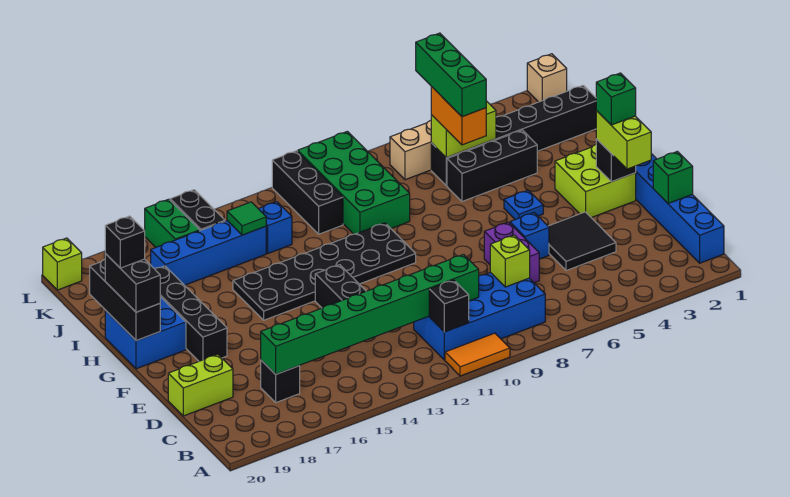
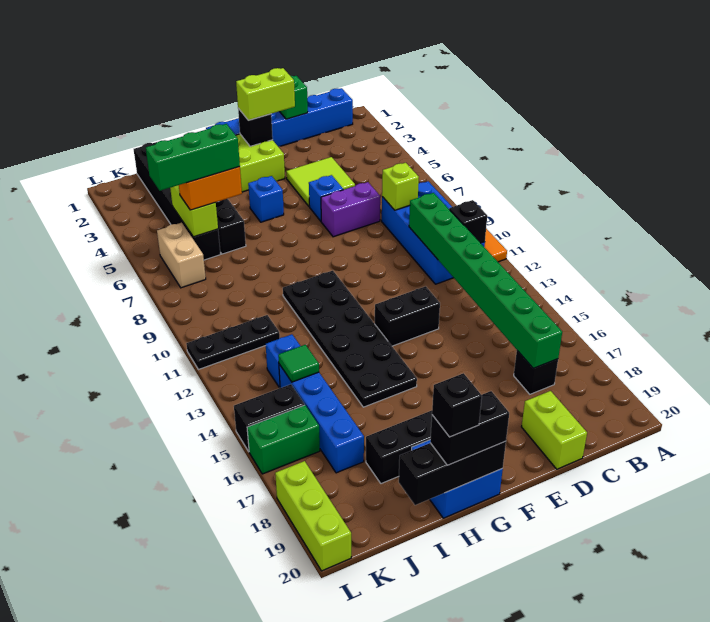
black 2x2 tile [548,212,616,271] -> lime 2x2 tile [286,157,355,207]
green 1x1 brick [596,73,636,125] -> none
blue 1x1 plate [504,190,543,220] -> blue 1x1 brick [248,176,284,222]
green 2x4 brick [298,131,410,234] -> none
black 1x3 brick [272,151,343,234] -> black 1x3 plate [186,315,280,370]
tan 1x1 brick [527,54,567,102] -> none
lime 1x1 brick [43,238,82,290] -> lime 1x3 brick [275,461,351,571]

